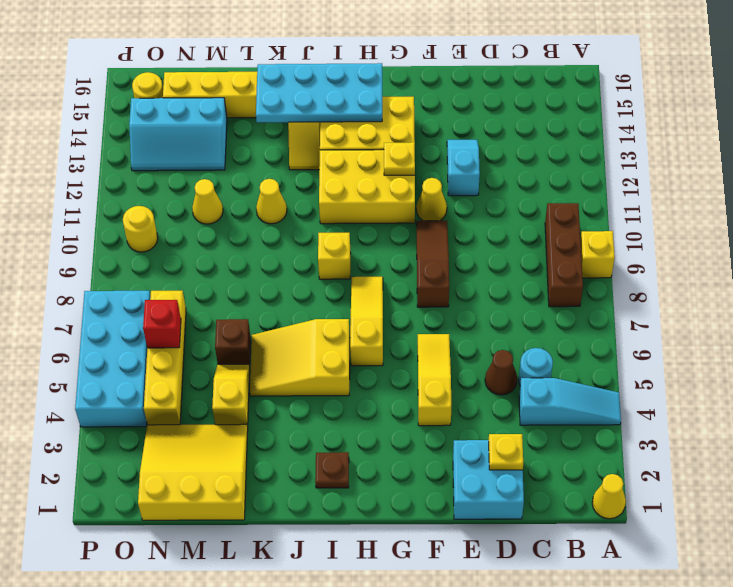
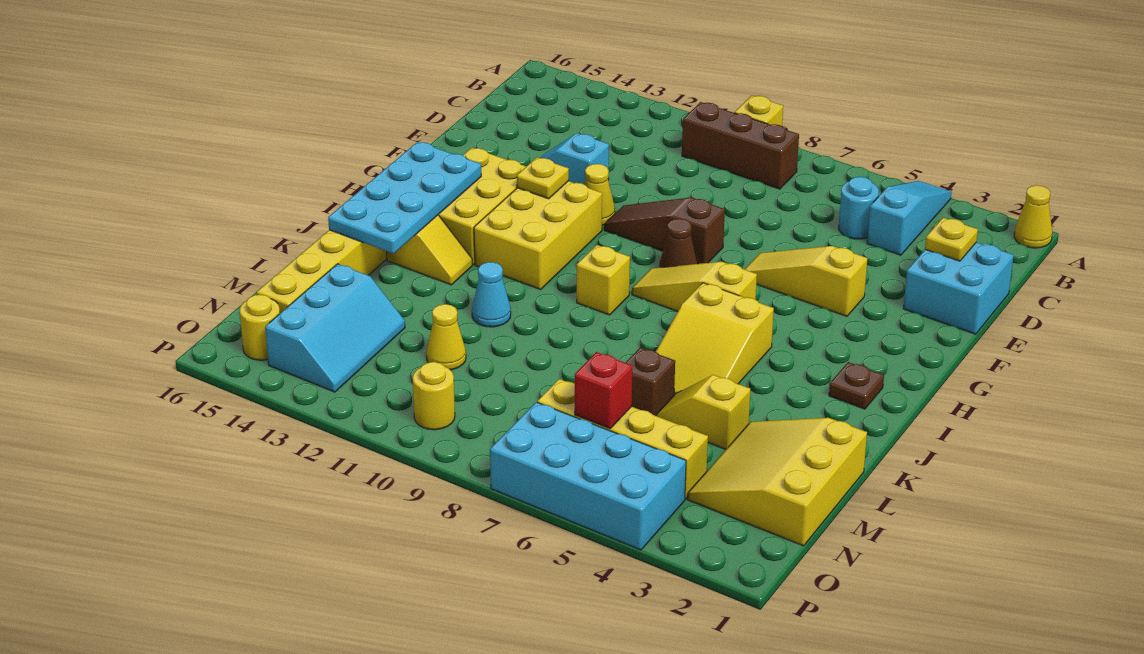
brown 1x1 cone [485,350,517,395] -> brown 1x1 cone moved to [659,218,697,268]
yellow 1x1 cone [256,179,287,224] -> cyan 1x1 cone [472,262,511,327]

